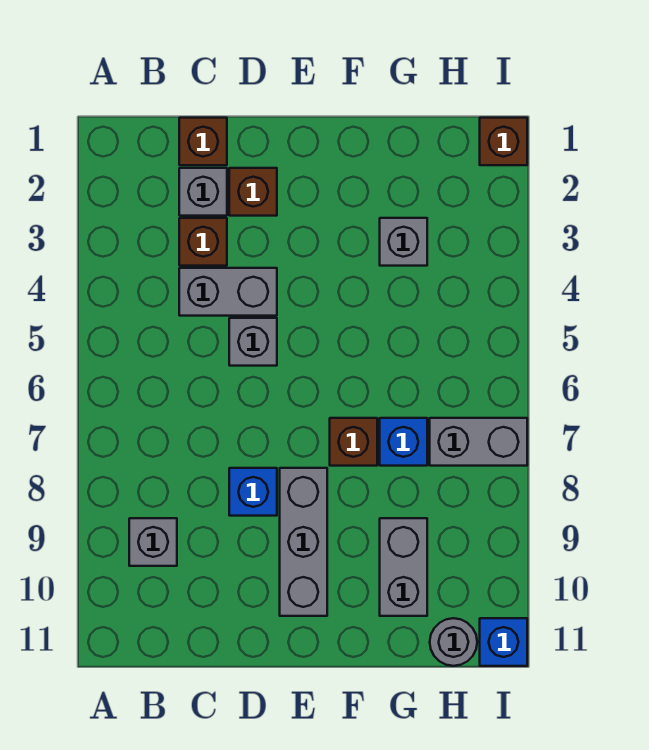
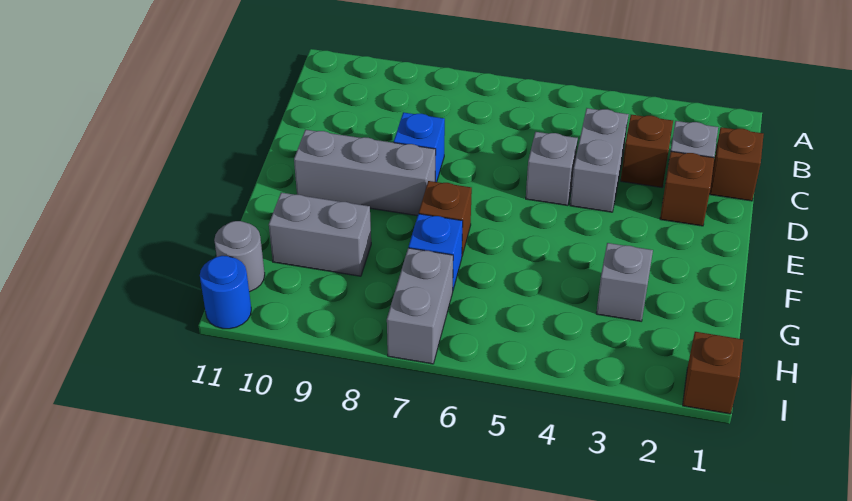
grey 1x1 brick [129,518,177,566] -> none
blue 1x1 brick [480,618,527,666] -> blue 1x1 round brick [200,256,251,329]

